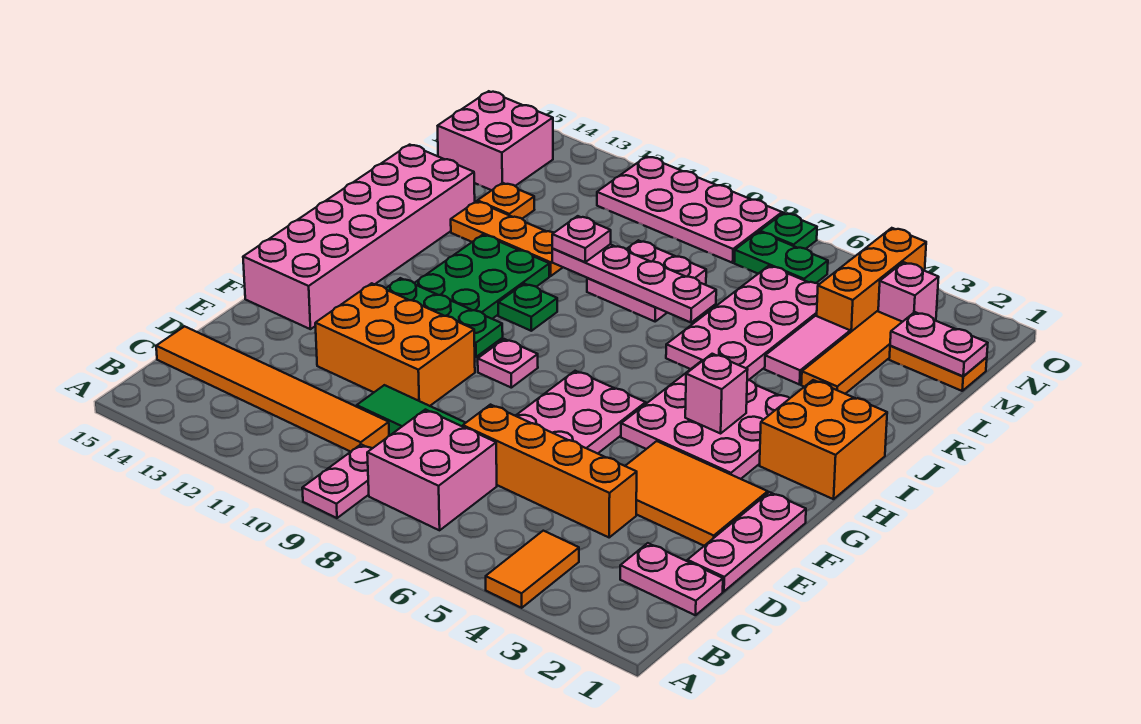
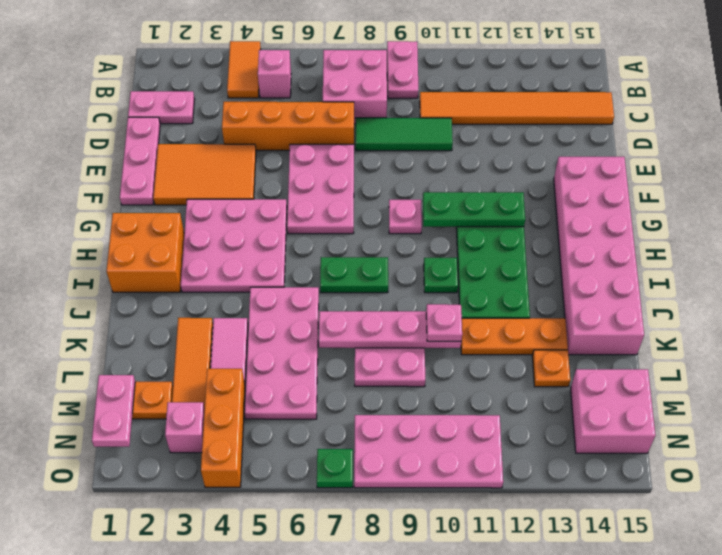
orange 2x3 brick [315,283,475,406] -> none
pink 1x1 brick [685,354,748,433] -> pink 1x1 brick moved to [258,50,291,98]
pink 1x2 plate [890,312,988,376] -> pink 1x2 plate turned to [92,375,135,447]
green 1x2 plate [734,232,828,283] -> green 1x2 plate moved to [320,257,388,293]

